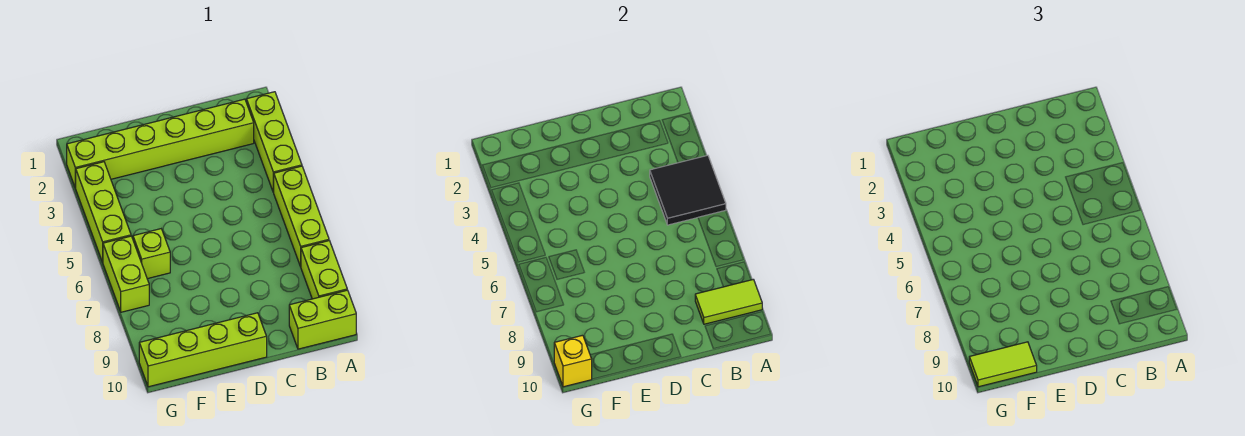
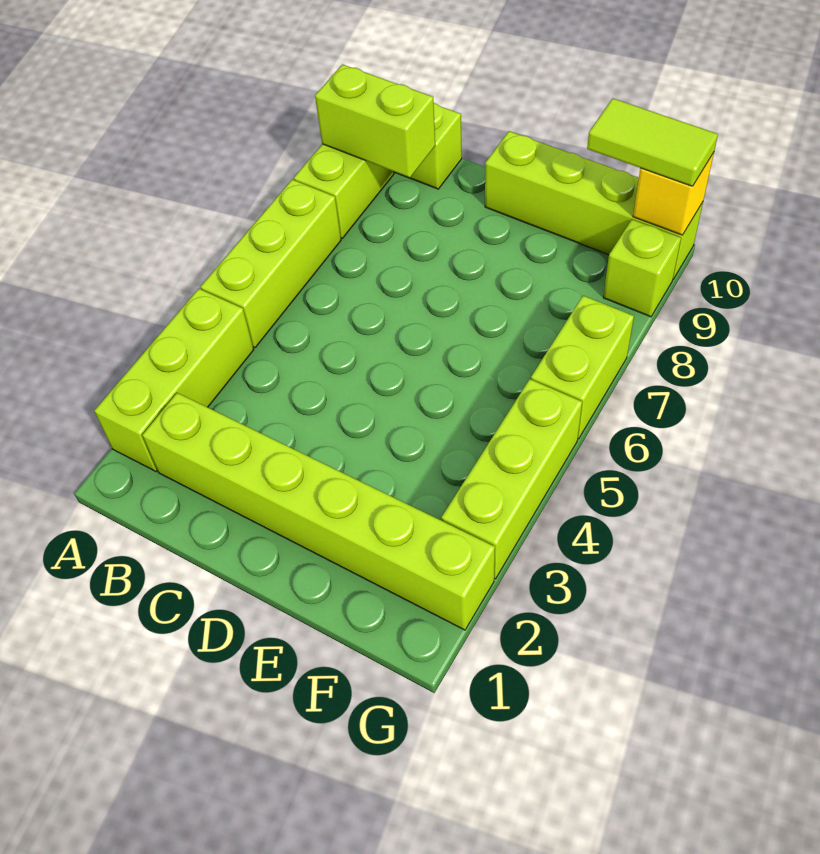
black 2x2 tile [650,155,726,225] -> none
lime 1x2 tile [695,279,762,324] -> lime 1x2 brick [315,64,435,177]
lime 1x1 brick [133,229,170,279] -> lime 1x1 brick moved to [603,219,681,317]

